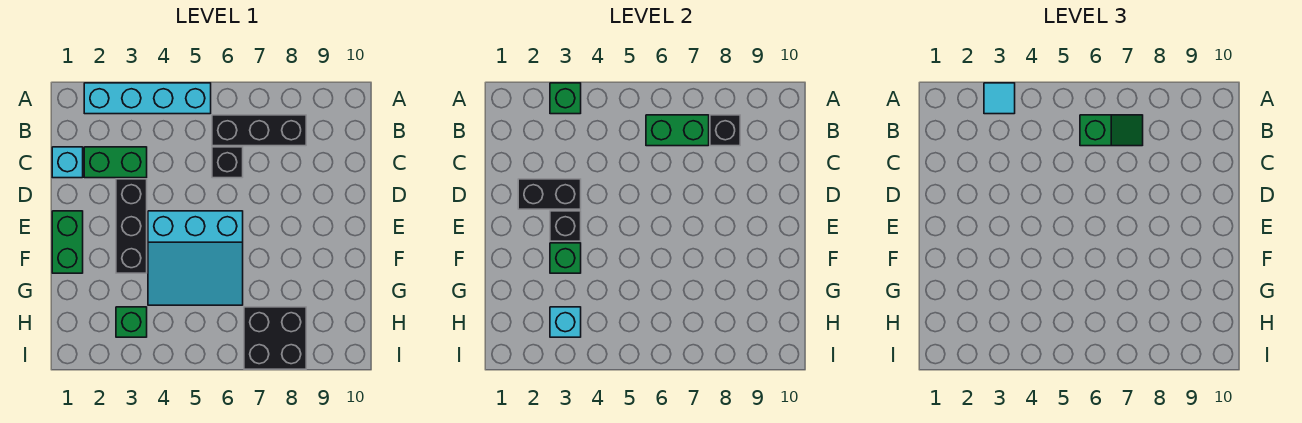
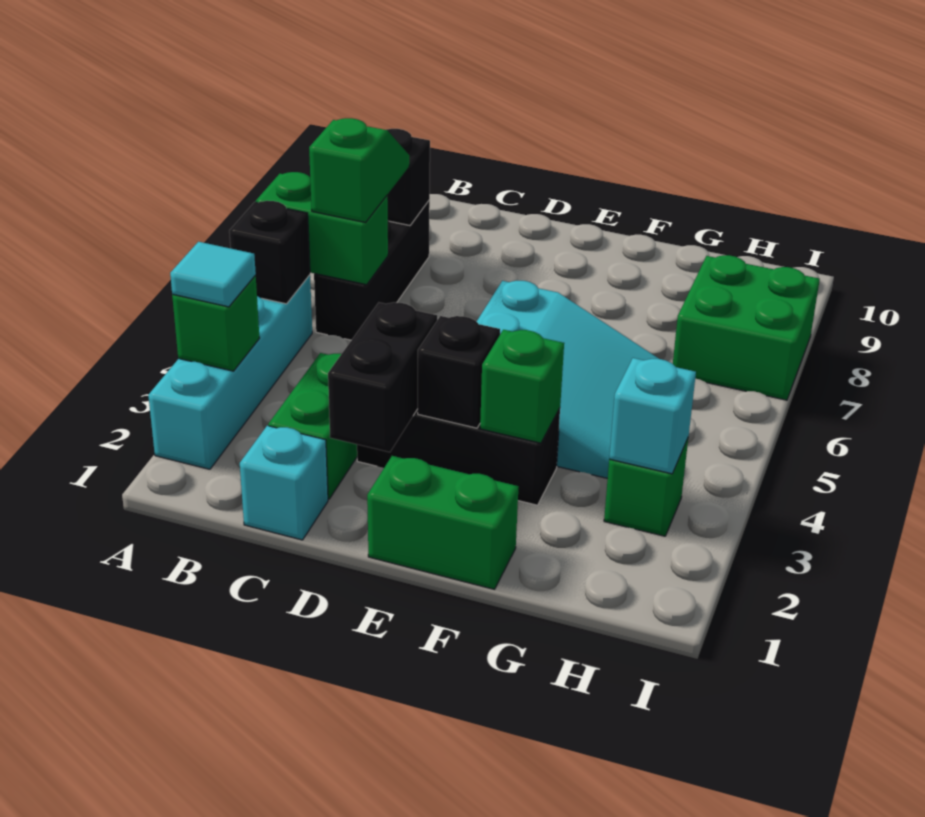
green 1x2 brick [646,115,709,146] -> green 1x2 brick turned to [256,172,388,285]
black 1x1 brick [212,147,243,178] -> black 1x1 brick moved to [229,201,310,304]
black 2x2 brick [244,307,306,369] -> green 2x2 brick [673,255,820,400]

